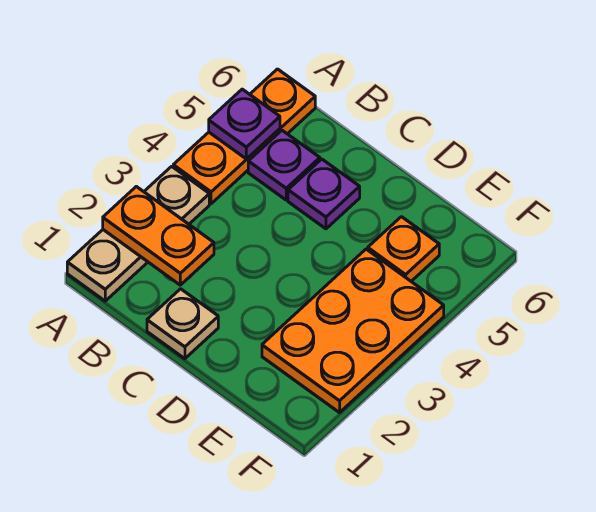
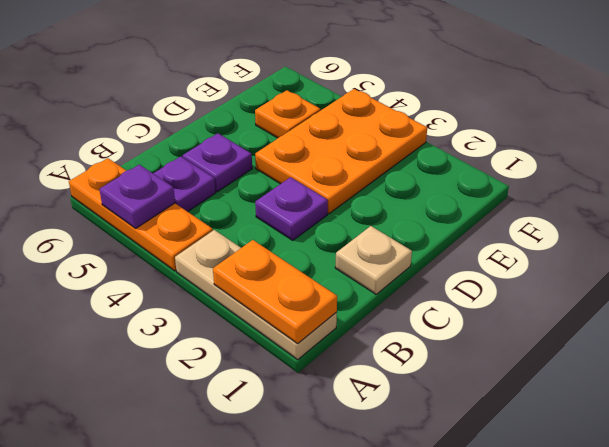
orange 1x2 plate [103,186,214,285] -> orange 1x2 plate turned to [213,240,337,344]
none -> purple 1x1 plate [255,177,328,240]
orange 2x3 plate [262,249,444,413] -> orange 2x3 plate turned to [255,89,427,214]

